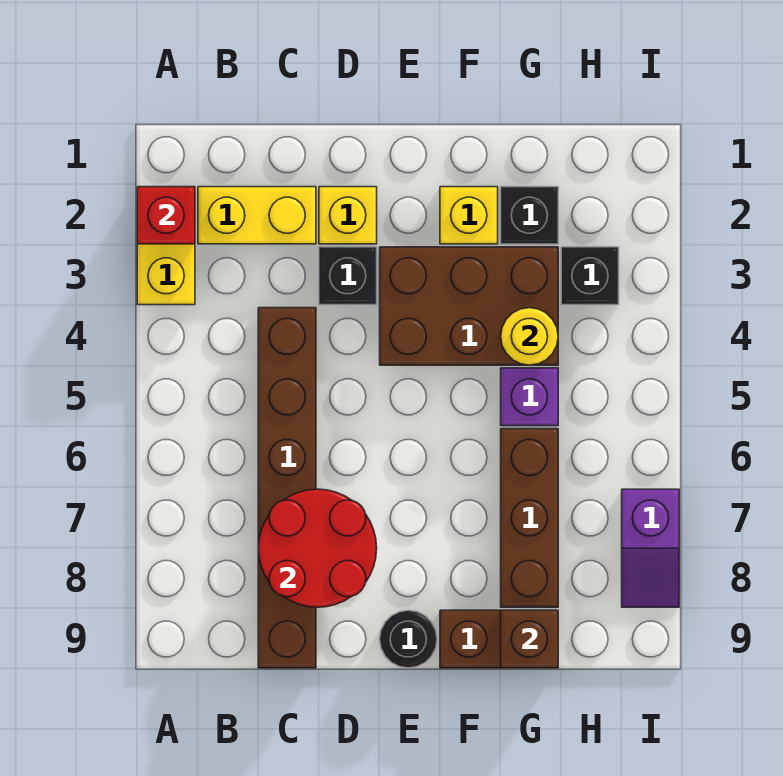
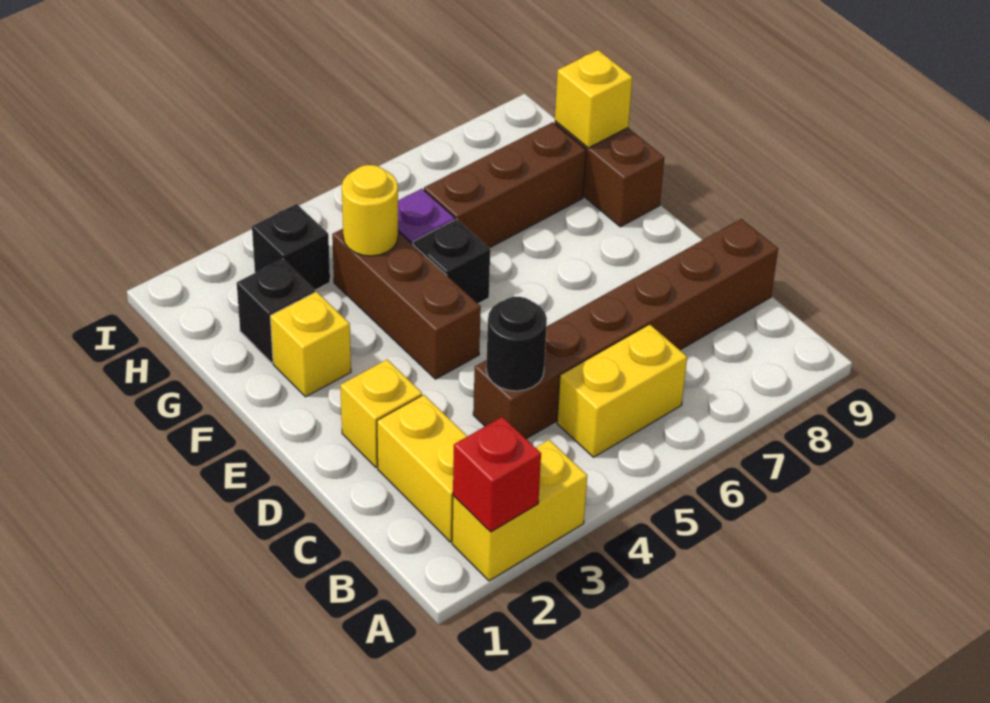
none -> yellow 1x2 brick [557,324,687,457]
red 2x2 round brick [258,489,377,607] -> none
black 1x1 brick [319,247,377,305] -> black 1x1 brick moved to [413,219,490,304]
brown 2x3 brick [380,247,558,365] -> brown 1x3 brick [332,229,481,379]
black 1x1 round brick [380,610,437,668] -> black 1x1 round brick moved to [486,297,547,391]
brown 1x1 brick [501,610,558,668] -> yellow 1x1 brick [555,50,632,148]
purple 1x2 slope [622,489,679,607] -> none

